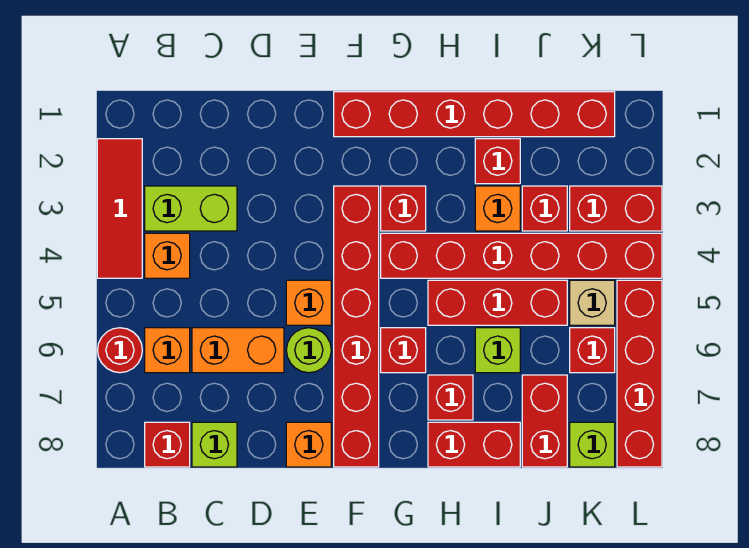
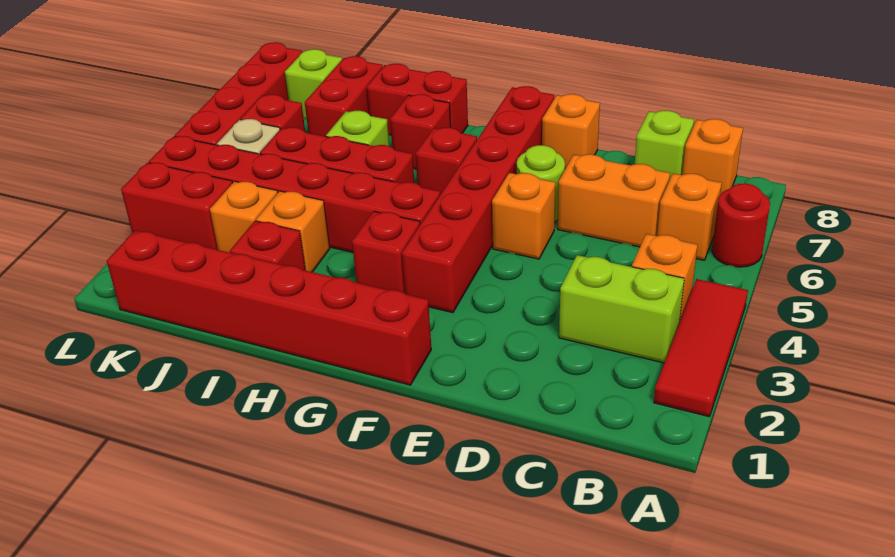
red 1x1 brick [145,422,190,467] -> orange 1x1 brick [682,119,743,195]
red 1x1 brick [522,186,567,231] -> orange 1x1 brick [210,181,278,253]

